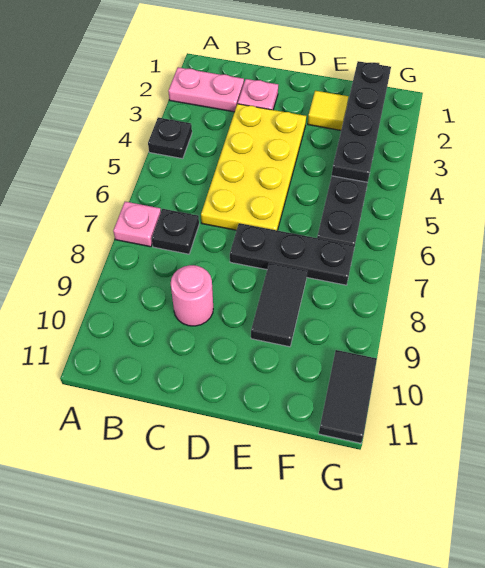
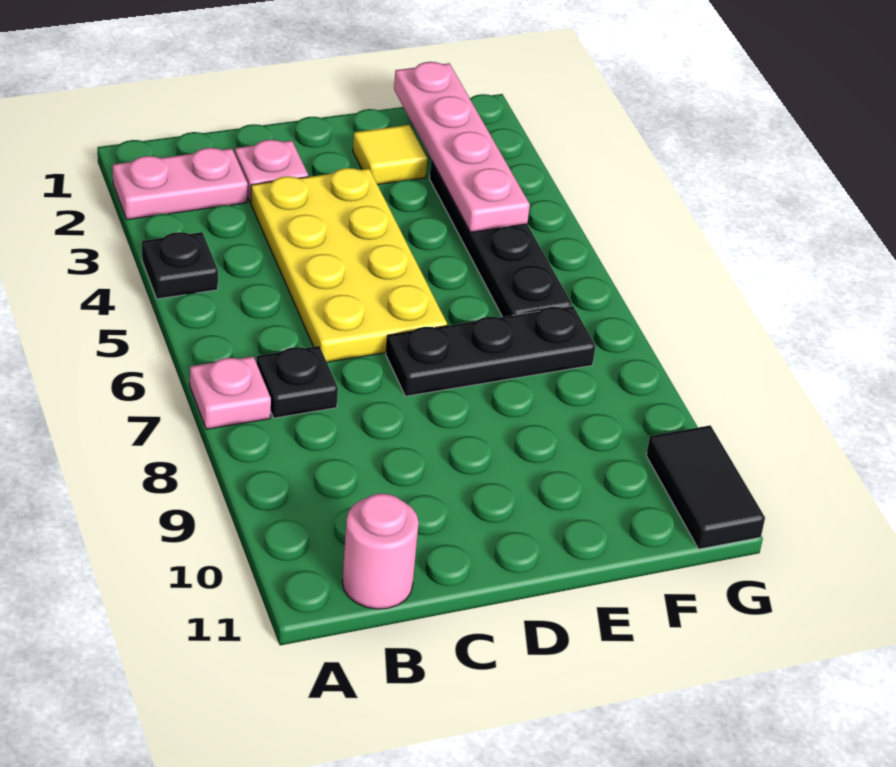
pink 1x1 round brick [171,265,213,326] -> pink 1x1 round brick moved to [342,493,419,609]
black 1x2 tile [251,263,307,347] -> none
black 1x4 plate [332,61,391,182] -> pink 1x4 plate [394,62,530,232]

